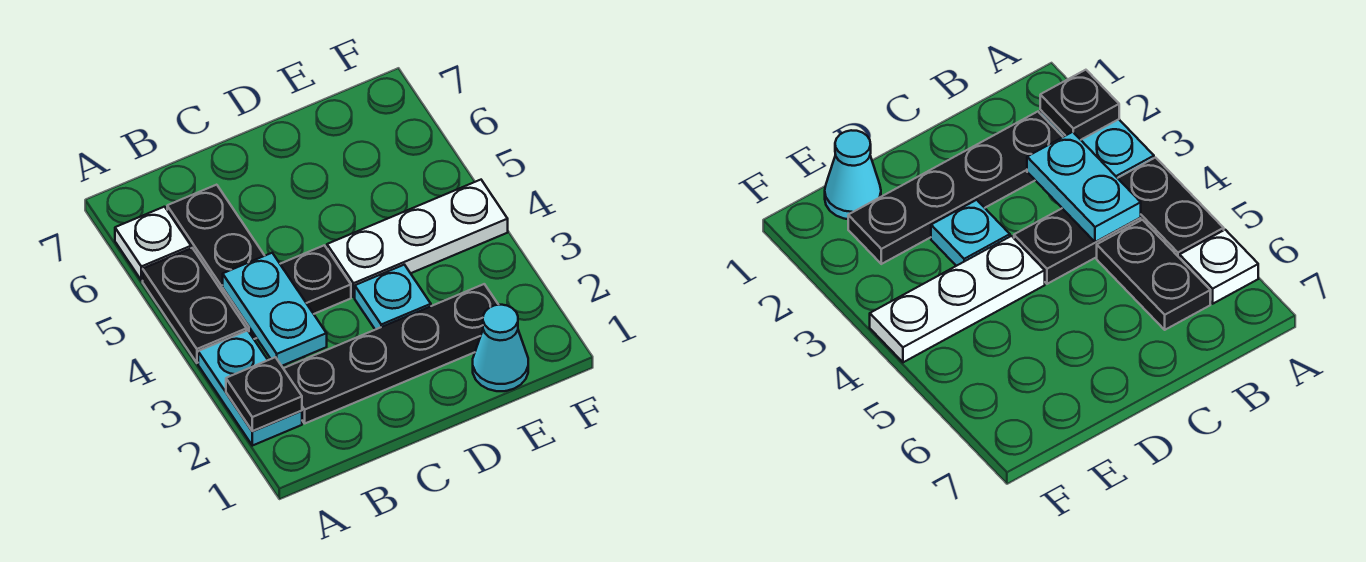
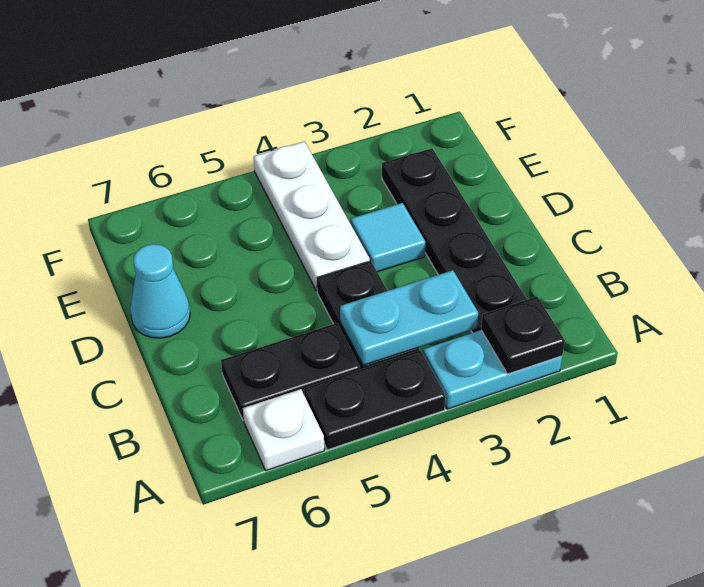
cyan 1x1 plate [355,265,431,330] -> cyan 1x1 tile [351,203,425,272]
cyan 1x1 cone [473,305,528,391] -> cyan 1x1 cone moved to [130,244,190,338]

